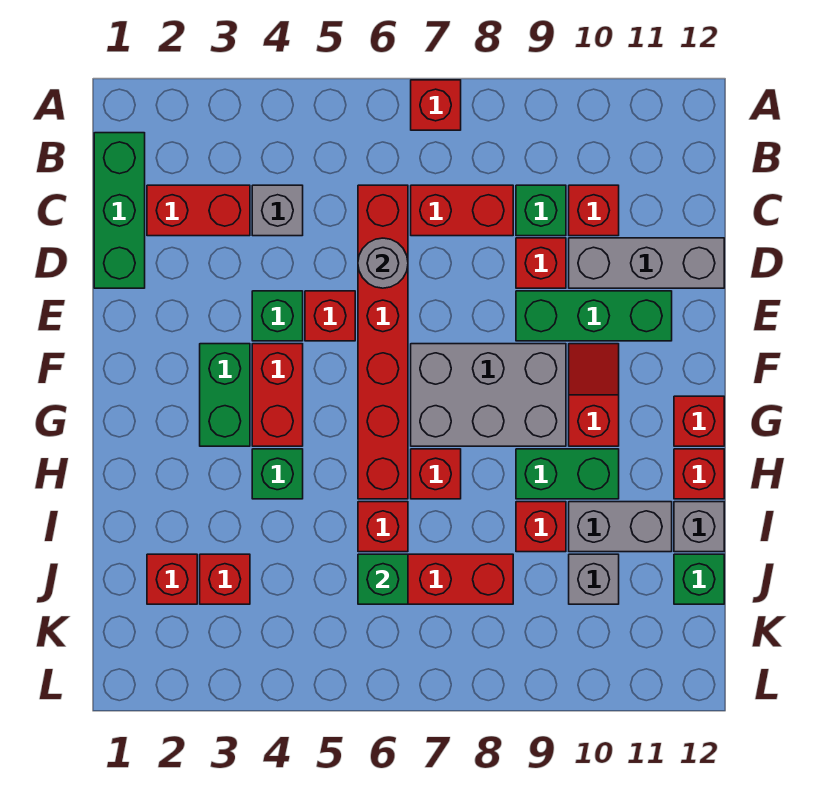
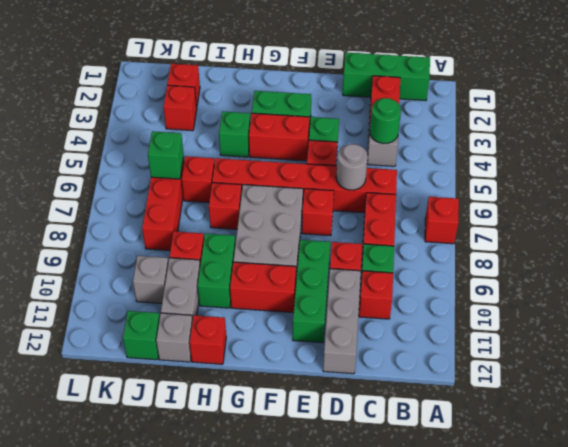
none -> green 1x1 round brick [370,98,401,143]
red 1x2 slope [569,344,619,446] -> red 1x2 brick [230,262,296,313]
red 1x1 brick [674,396,724,446] -> red 1x1 brick moved to [302,189,334,236]

